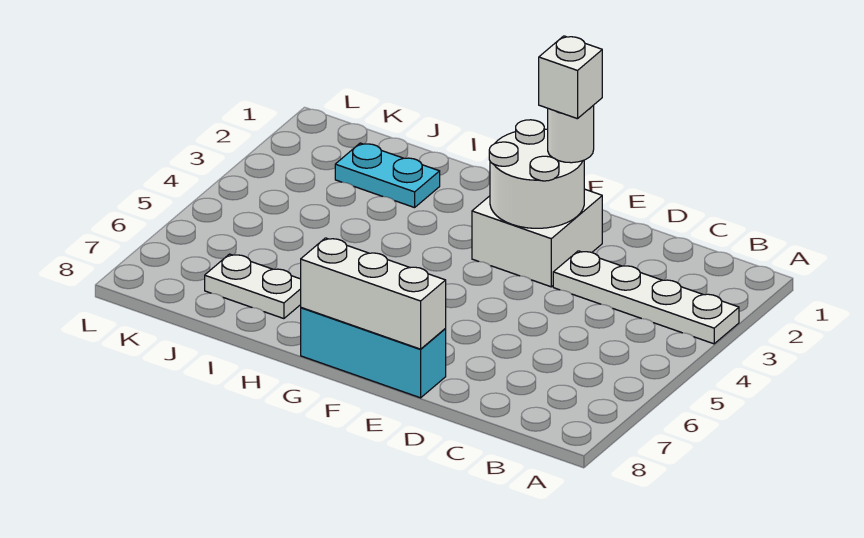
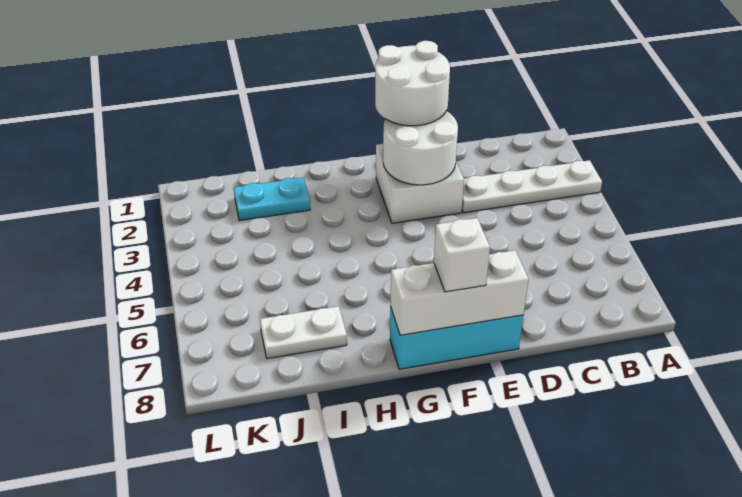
white 1x1 round brick [548,105,594,163] -> white 2x2 round brick [375,41,450,126]
white 1x1 brick [539,36,602,119] -> white 1x1 brick moved to [434,218,490,292]

